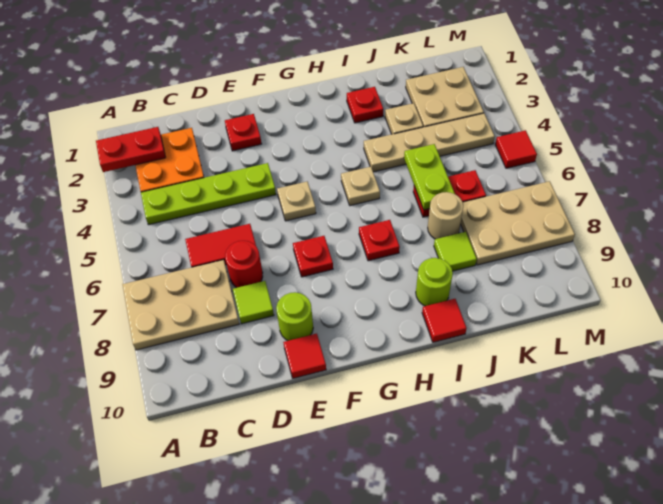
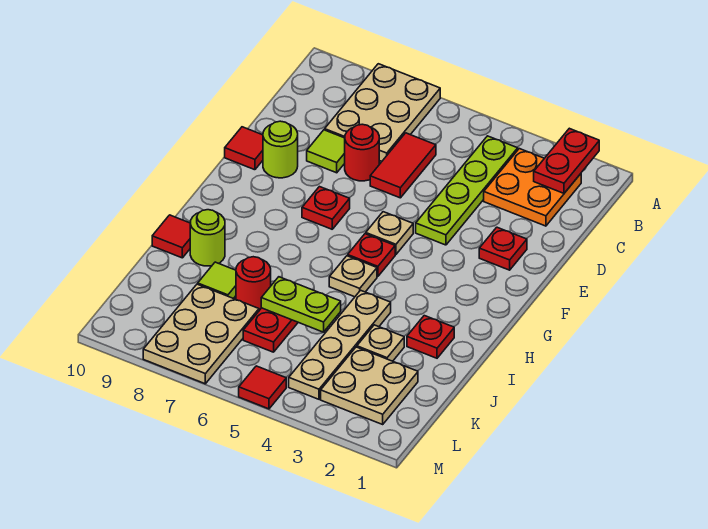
red 1x1 plate [359,220,400,261] -> red 1x1 plate moved to [348,234,395,277]
tan 1x1 round brick [428,192,463,239] -> red 1x1 round brick [236,257,271,310]

